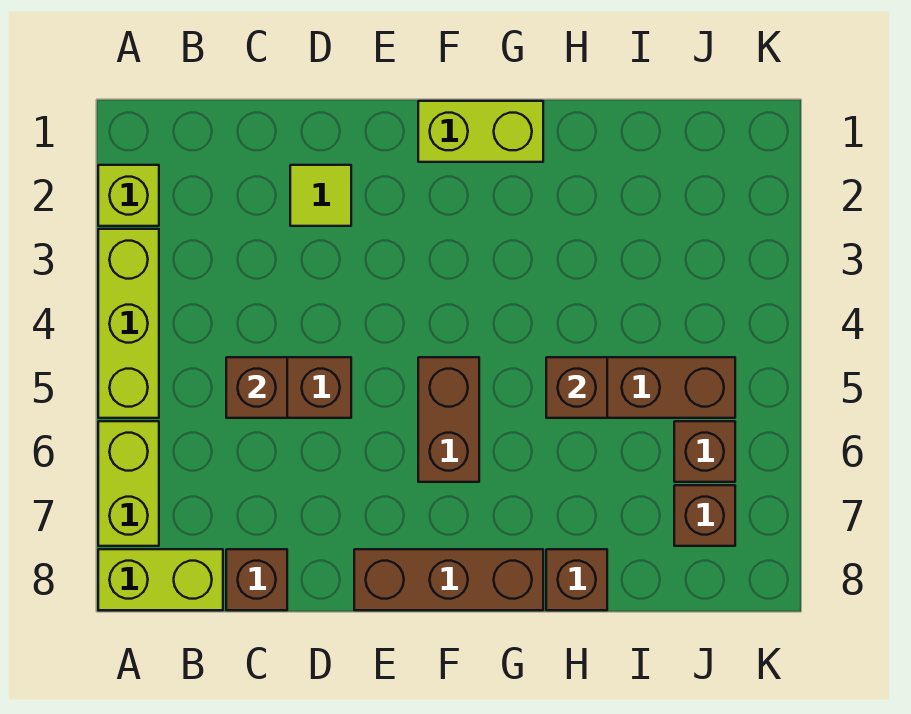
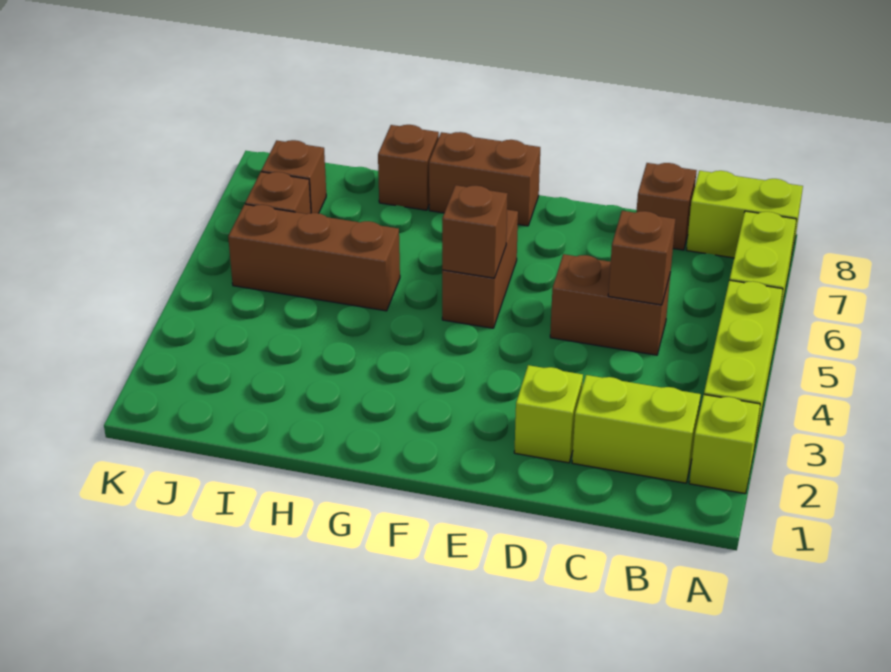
lime 1x1 tile [290,165,351,226] -> lime 1x1 brick [514,365,583,463]
brown 1x3 brick [354,549,543,610] -> brown 1x2 brick [429,132,540,226]
lime 1x2 brick [418,101,543,162] -> lime 1x2 brick moved to [572,375,701,483]
brown 1x1 brick [546,357,607,418] -> brown 1x1 brick moved to [442,185,507,278]

